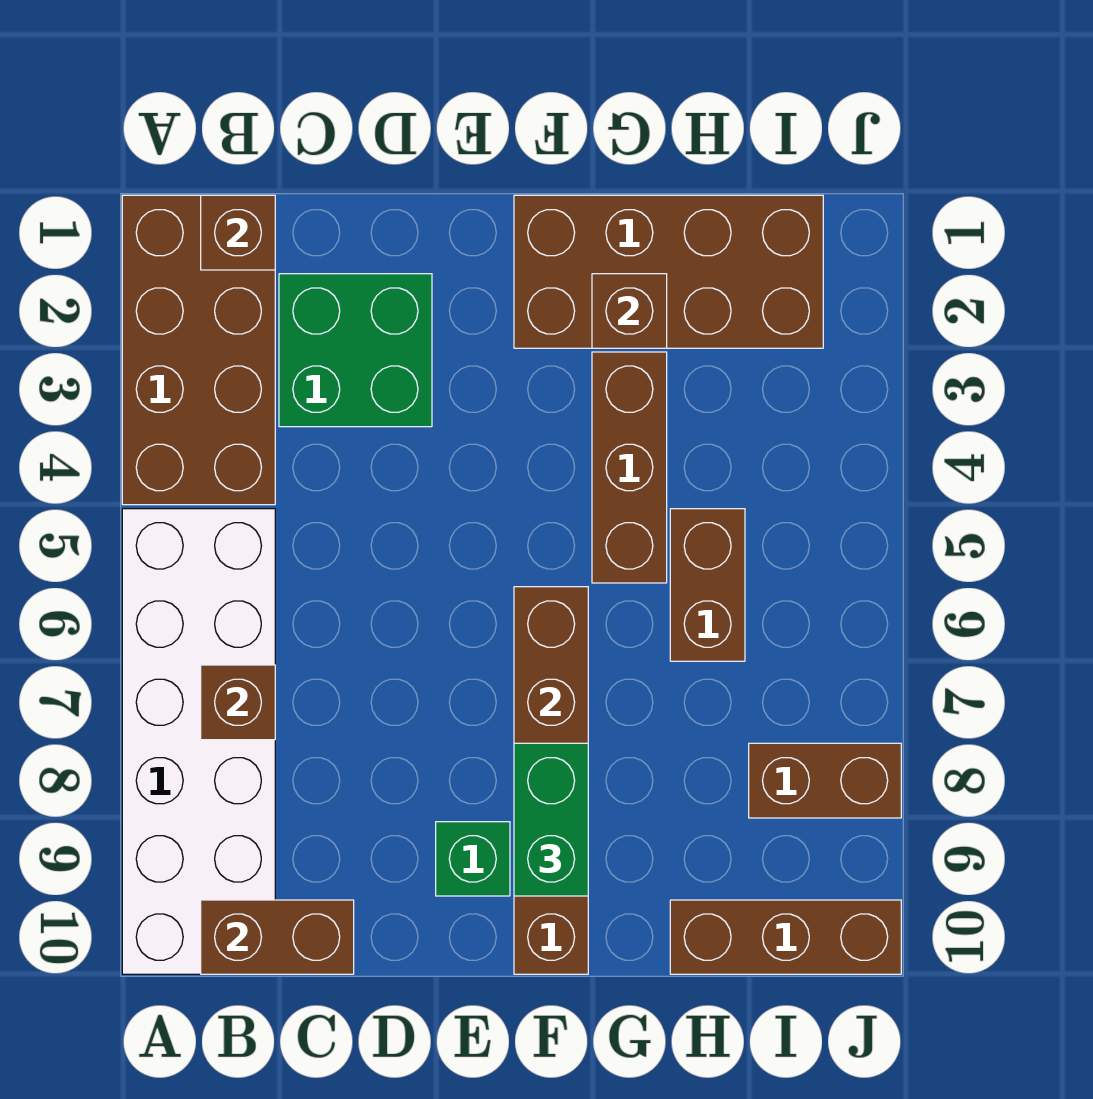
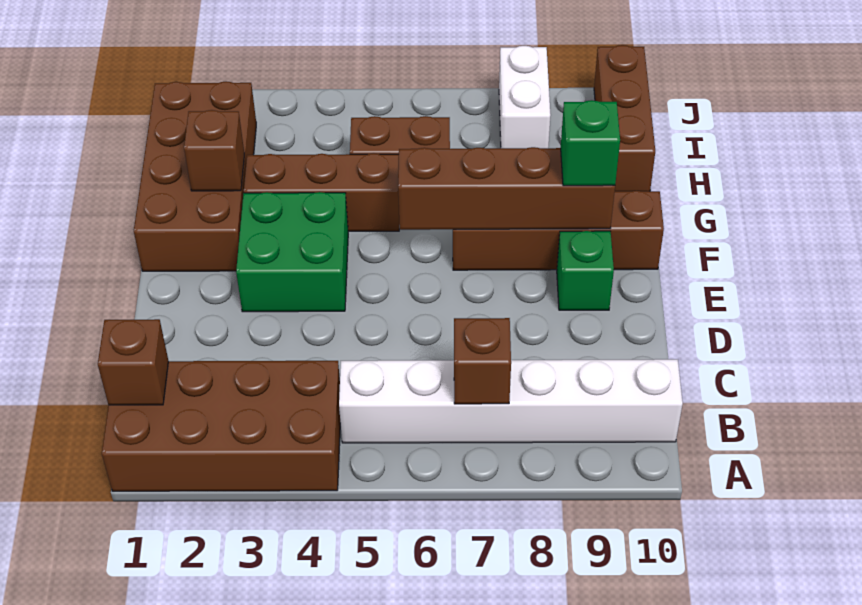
white 2x6 brick [122,509,275,974] -> white 1x6 brick [339,359,683,443]
brown 1x2 brick [201,900,354,974] -> none
green 2x2 brick [279,274,432,427] -> green 2x2 brick moved to [236,192,348,312]
green 1x2 brick [514,743,588,896] -> green 1x1 brick [561,100,620,186]
brown 1x2 brick [749,743,901,818] -> white 1x2 brick [499,46,551,148]

